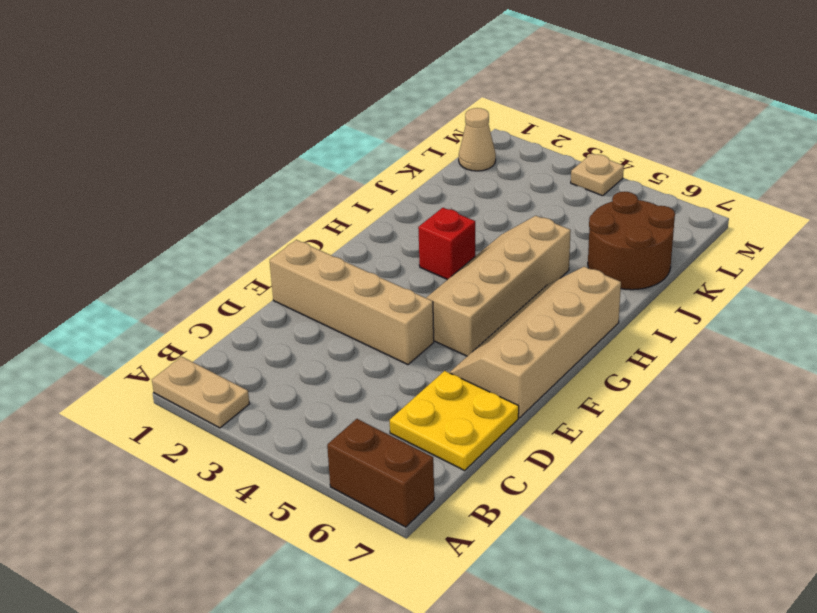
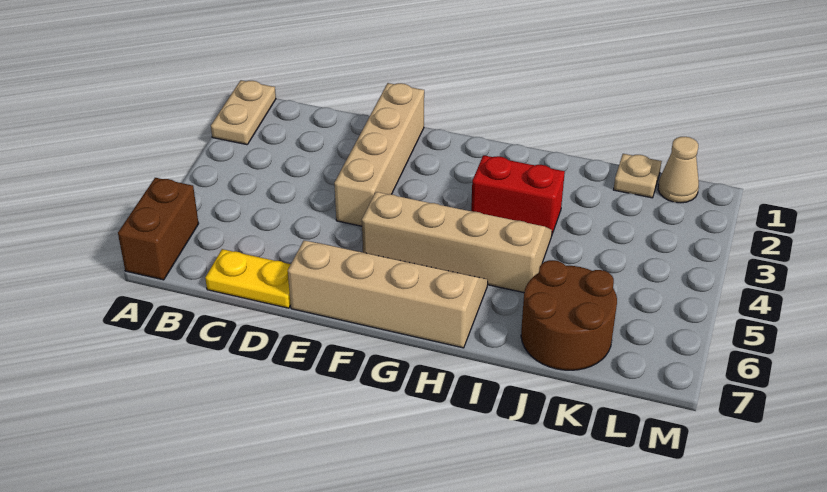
yellow 2x2 plate [390,371,519,471] -> yellow 1x2 plate [205,249,291,308]
red 1x1 brick [418,208,475,280] -> red 1x2 brick [471,155,565,234]
tan 1x1 plate [571,154,624,196] -> tan 1x1 plate moved to [614,154,662,198]

